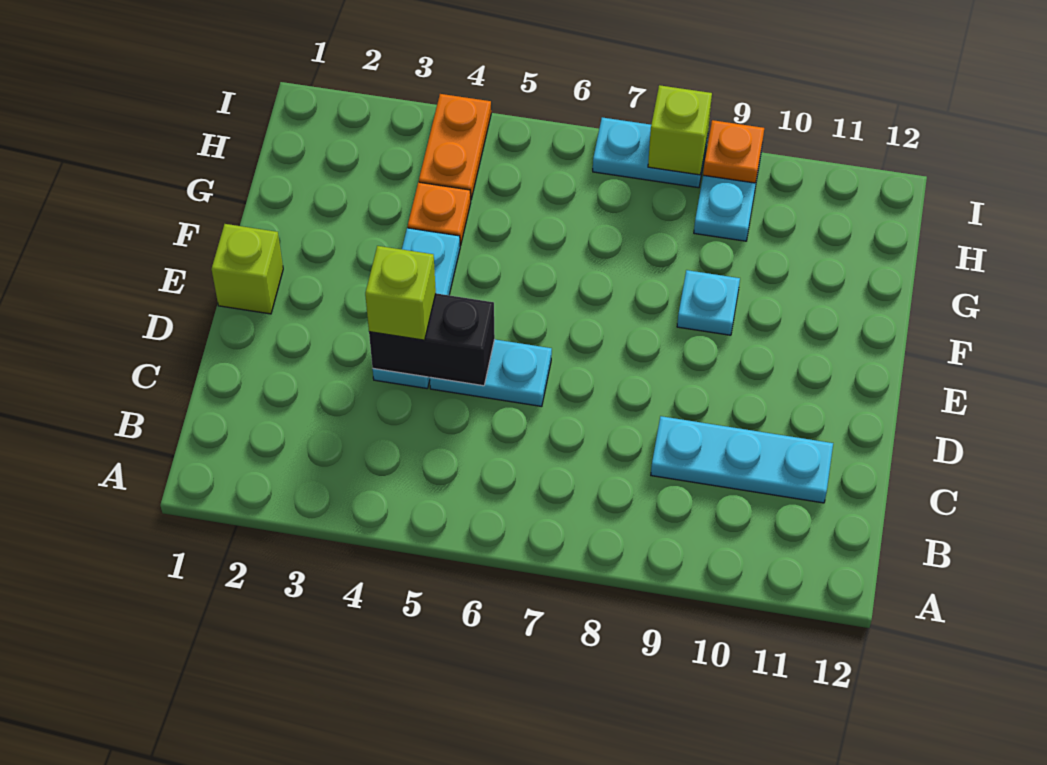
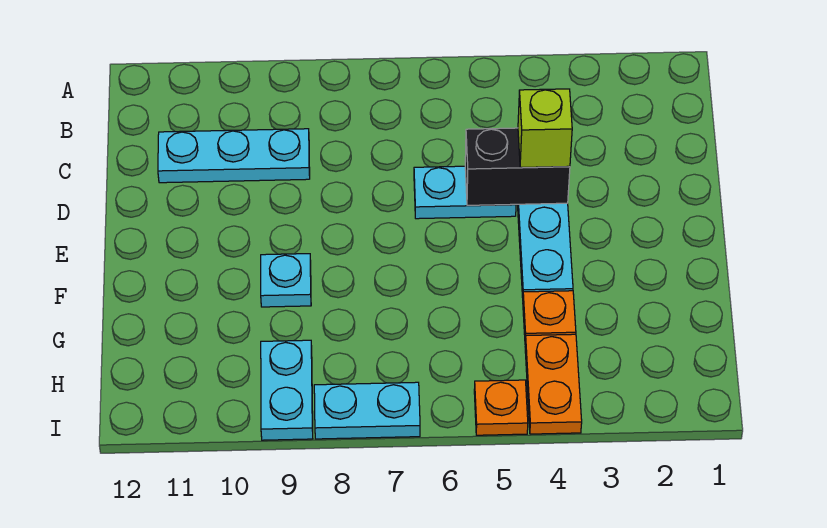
lime 1x1 brick [211,224,283,314] -> none
lime 1x1 brick [648,85,712,175] -> none
orange 1x1 plate [703,120,764,183] -> orange 1x1 plate moved to [474,380,528,435]

